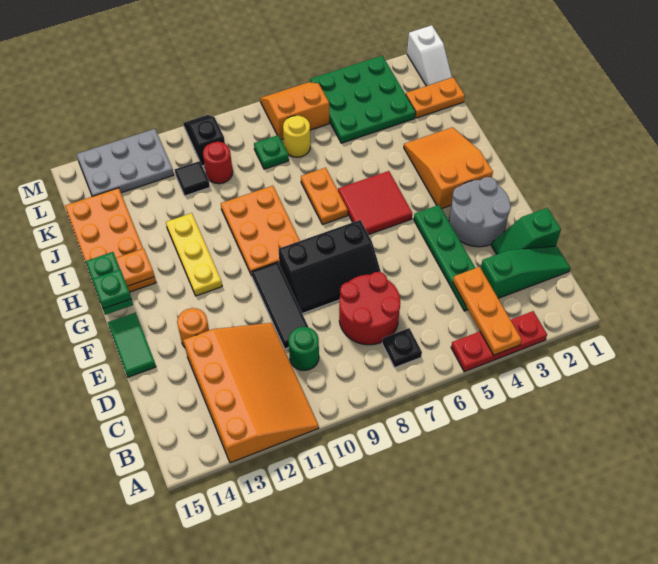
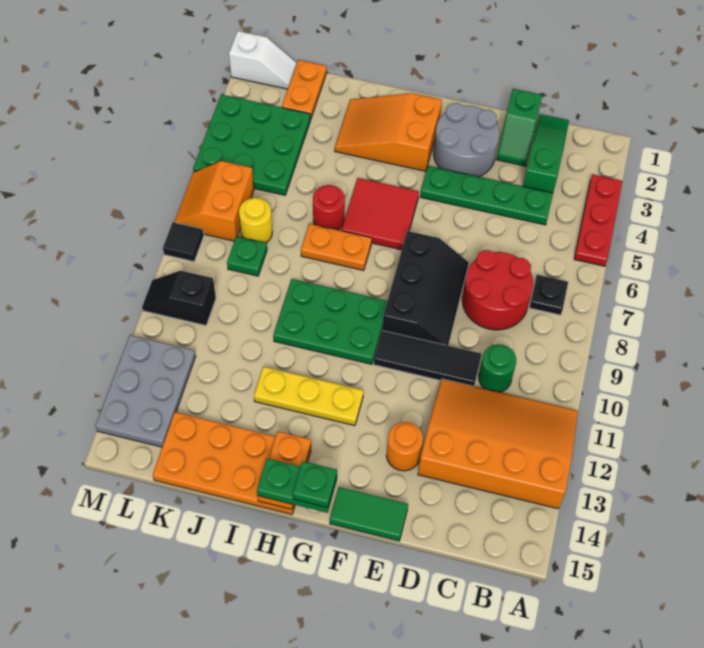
orange 1x3 plate [453,267,522,355] -> none
orange 2x3 plate [221,186,300,276] -> green 2x3 plate [273,279,387,364]
red 1x1 round brick [203,142,233,184] -> red 1x1 round brick moved to [313,185,345,230]
black 1x1 tile [175,161,210,196] -> black 1x1 tile moved to [163,222,204,261]

